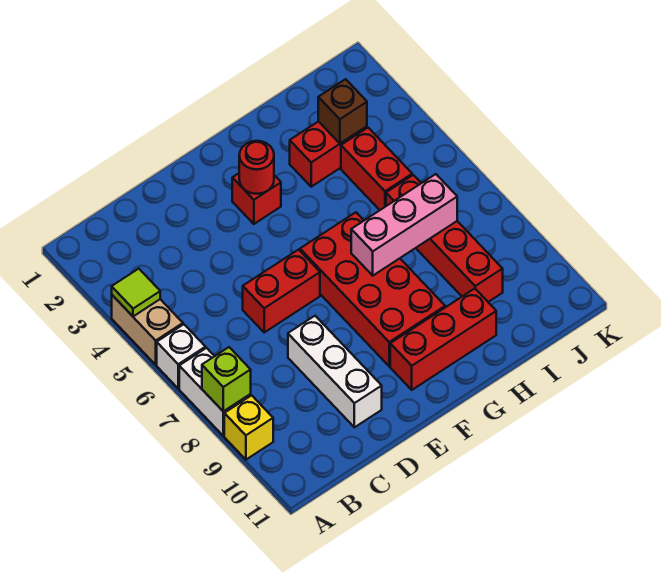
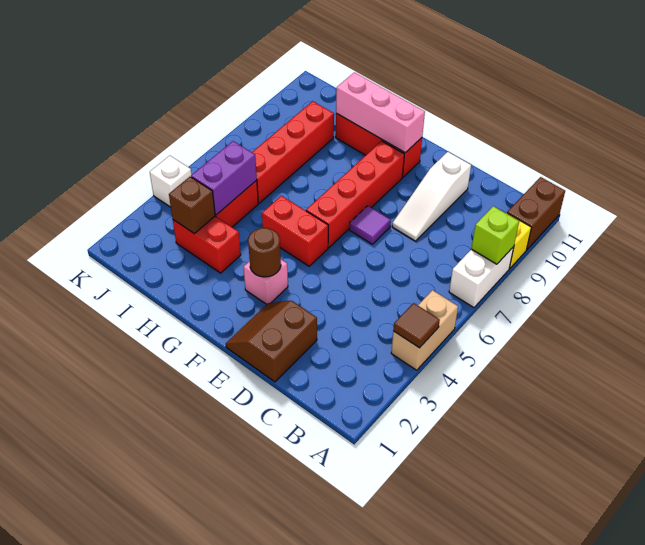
lime 1x1 tile [112,269,160,316] -> brown 1x1 tile [393,303,440,348]
white 1x1 brick [157,324,205,388] -> white 1x1 brick moved to [150,156,192,207]
none -> brown 1x2 brick [507,177,565,250]
none -> brown 2x2 slope [226,301,317,382]
red 1x2 brick [243,250,320,332] -> red 1x2 brick moved to [262,196,328,266]
white 1x3 brick [288,316,382,427] -> white 1x3 slope [392,152,471,241]
none -> purple 1x1 tile [349,206,391,244]
red 1x1 brick [232,173,281,224] -> pink 1x1 brick [244,260,288,304]
red 1x1 round brick [239,141,274,194] -> brown 1x1 round brick [248,228,281,277]
red 2x4 brick [300,212,445,366] -> red 1x4 brick [306,141,404,248]
pink 1x3 brick [351,174,457,276] -> pink 1x3 brick moved to [336,72,425,153]
none -> purple 1x2 brick [191,141,257,215]

